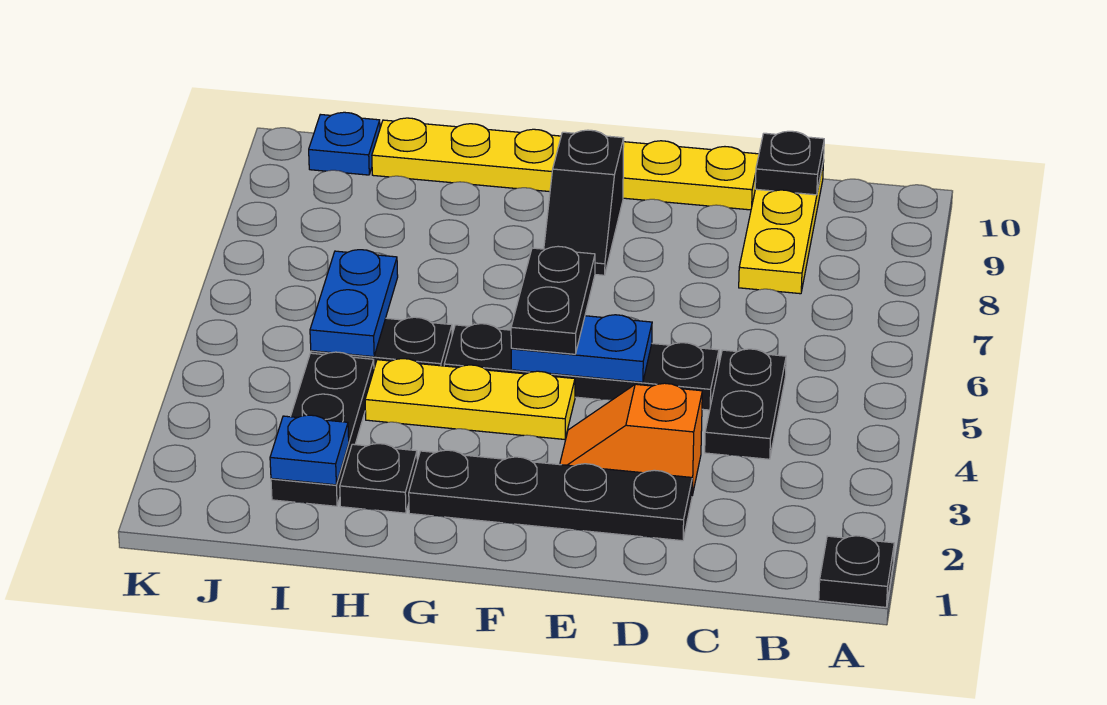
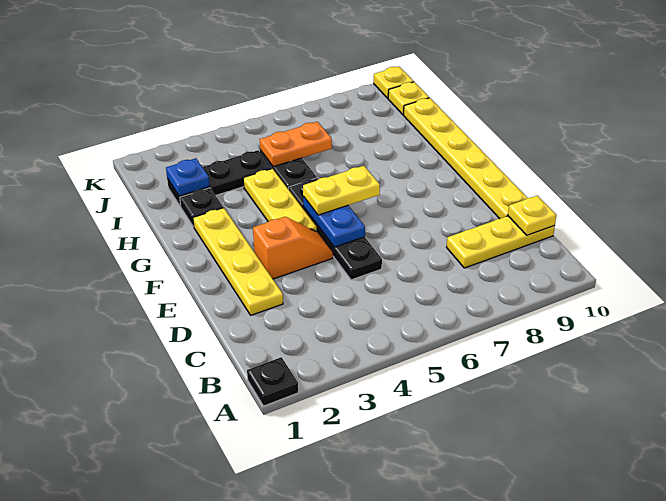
black 1x2 plate [705,349,786,459] -> none
black 1x1 plate [755,131,824,195] -> yellow 1x1 plate [508,195,557,235]
black 1x4 plate [409,450,692,541] -> yellow 1x4 plate [193,208,283,315]
orange 1x2 slope [560,383,702,495] -> orange 1x2 slope turned to [253,217,333,279]
black 1x2 plate [511,246,595,354] -> yellow 1x2 plate [303,166,380,215]
black 1x2 slope [544,130,624,275] -> none
blue 1x2 plate [310,250,398,357] -> orange 1x2 plate [259,122,332,167]
blue 1x1 plate [309,112,380,175] -> yellow 1x1 plate [388,82,429,115]
none -> yellow 1x1 plate [374,67,414,98]

